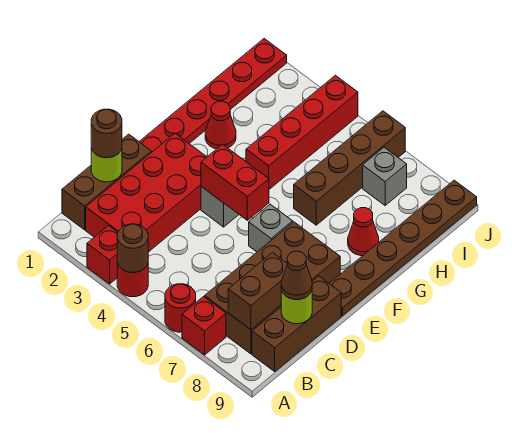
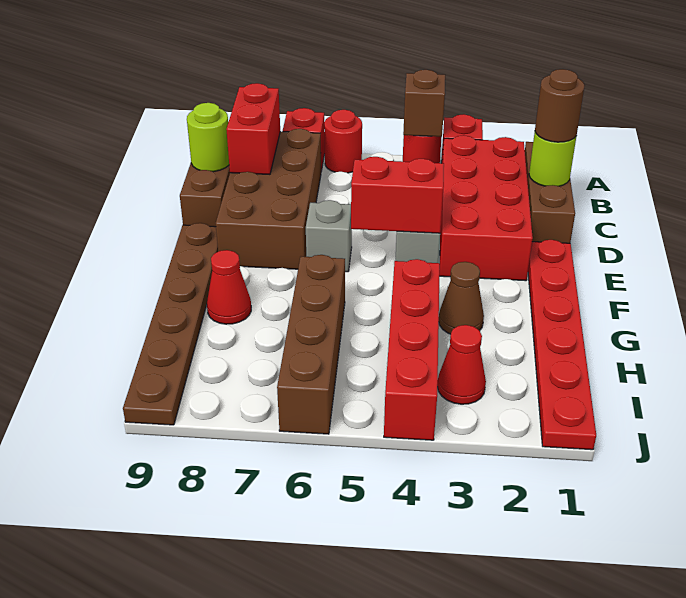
brown 1x1 round brick [117,224,148,272] -> brown 1x1 brick [403,70,445,137]
brown 1x2 brick [228,253,287,330] -> red 1x2 brick [226,83,280,174]
brown 1x1 cone [281,251,312,299] -> brown 1x1 cone moved to [439,262,484,334]
red 1x1 cone [205,101,236,149] -> red 1x1 cone moved to [437,325,486,404]
grey 1x1 brick [363,147,407,205] -> none

